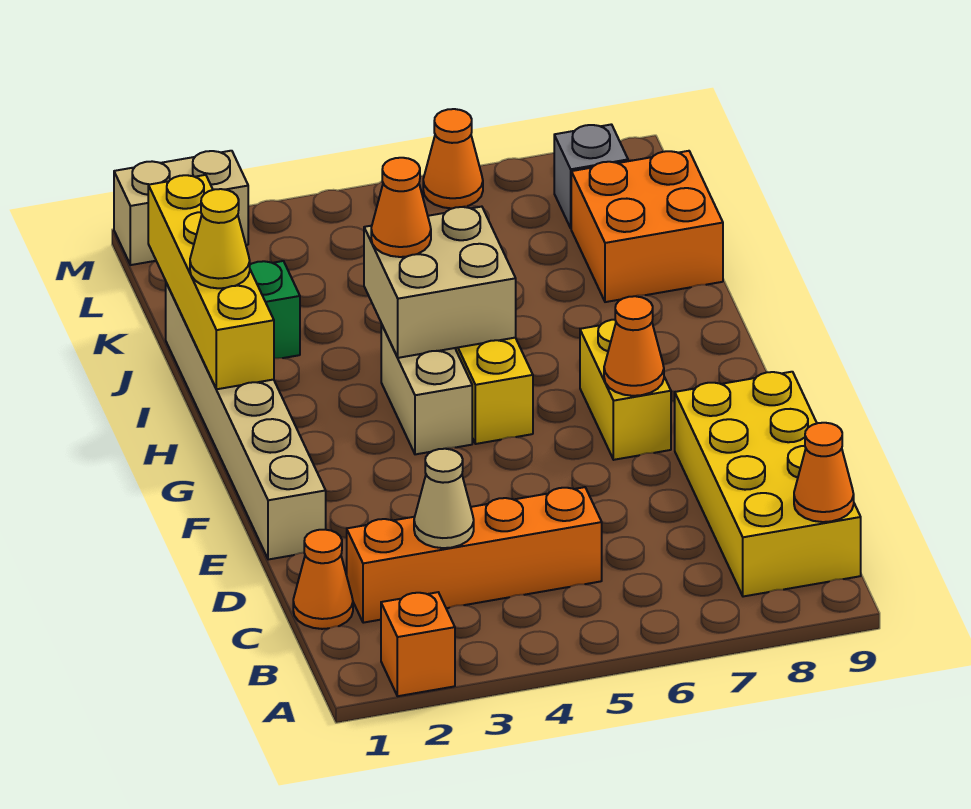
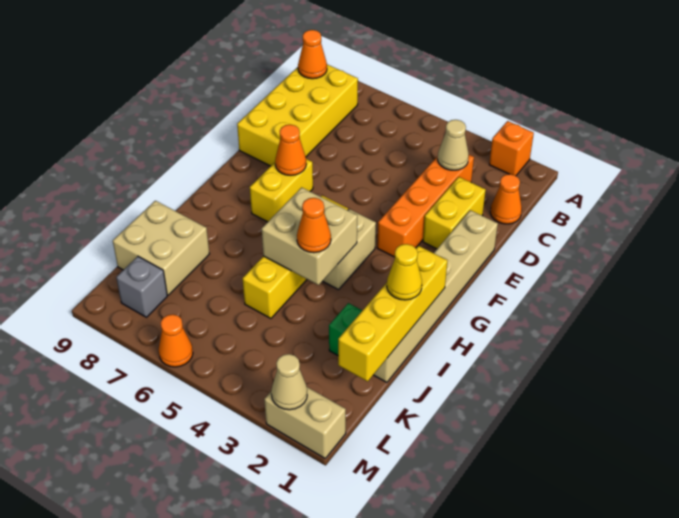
orange 1x4 brick [347,487,602,623] -> orange 1x4 brick turned to [377,155,474,257]
none -> yellow 1x2 brick [423,177,486,249]
orange 2x2 brick [571,151,723,302] -> tan 2x2 brick [113,201,209,295]
none -> tan 1x1 cone [271,354,307,410]

